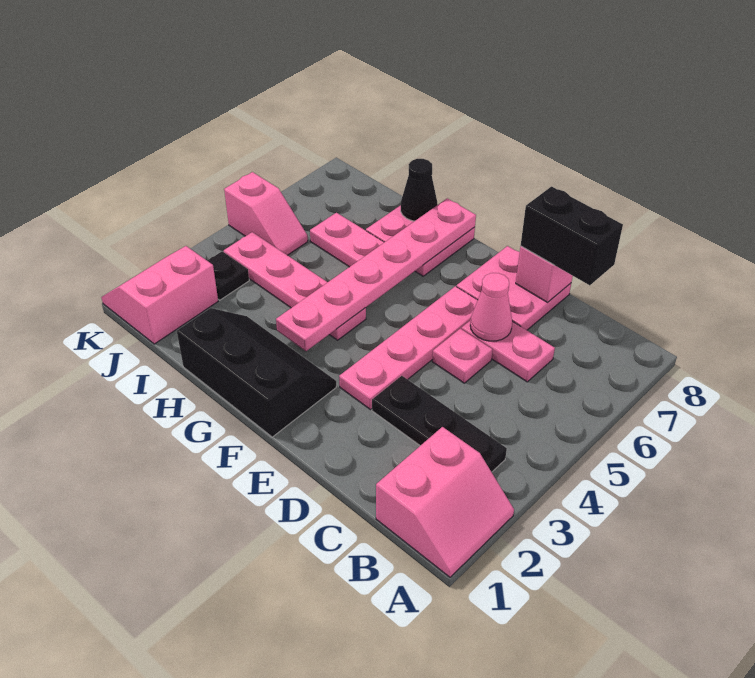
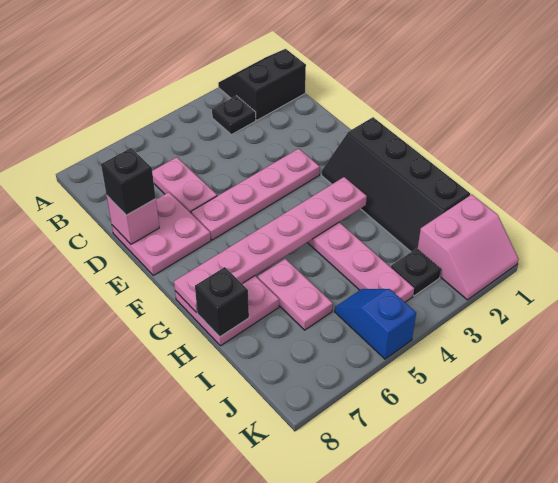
pink 2x2 slope [376,427,514,577] -> black 2x2 slope [218,49,306,120]
black 1x3 plate [372,376,507,472] -> black 1x1 plate [212,96,256,135]
black 1x2 brick [521,187,623,285] -> black 1x1 brick [101,148,156,215]
pink 1x1 plate [432,328,493,383] -> none
pink 1x1 cone [470,273,512,341] -> none
black 2x3 slope [177,308,336,437] -> black 2x4 slope [322,117,470,252]
black 1x1 cone [401,159,438,221] -> black 1x1 brick [195,267,249,337]
pink 1x2 slope [224,172,308,255] -> blue 1x2 slope [335,289,416,359]

